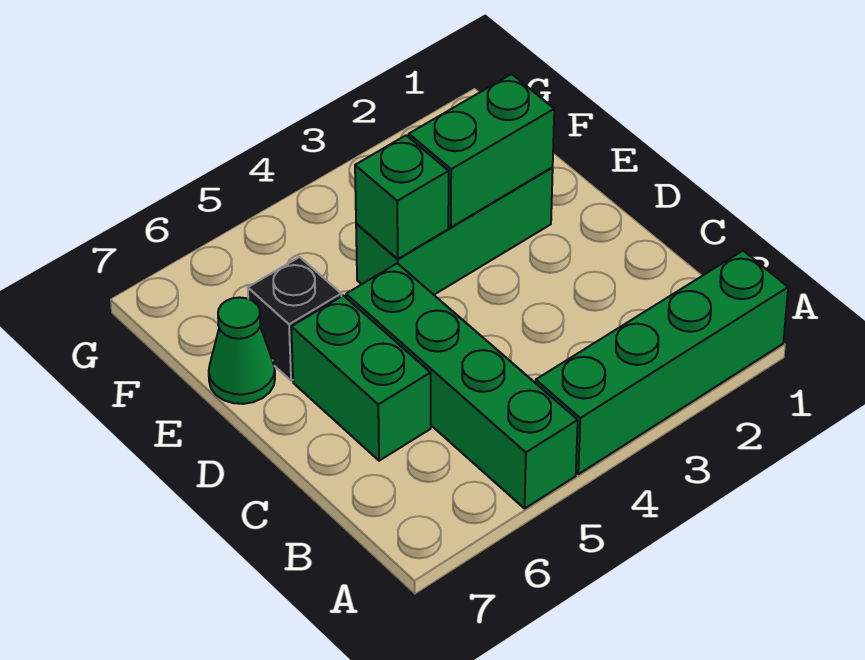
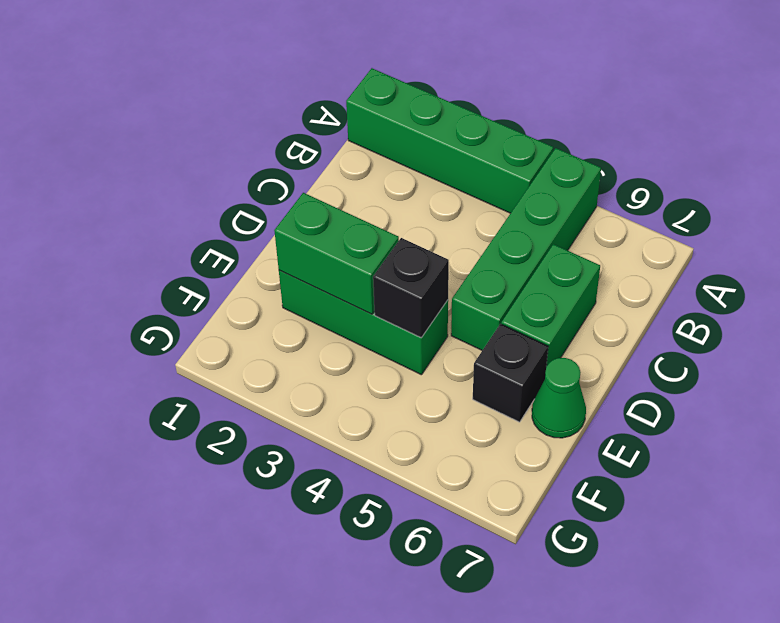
green 1x1 brick [355,135,449,259] -> black 1x1 brick [373,238,449,338]

